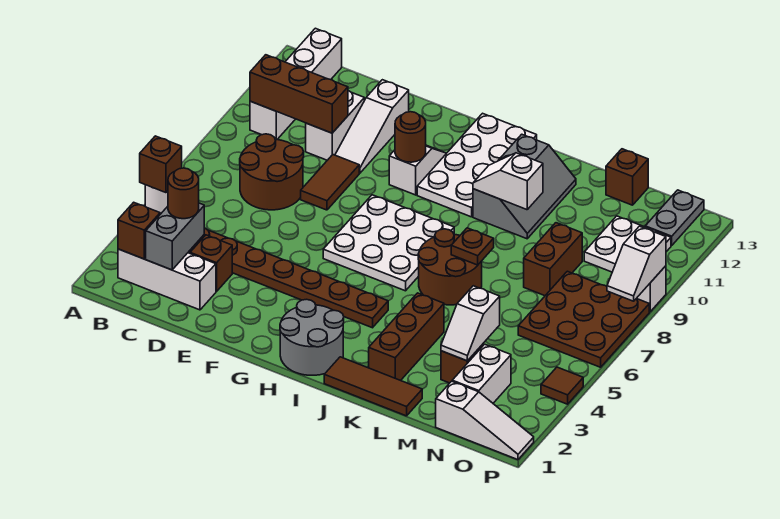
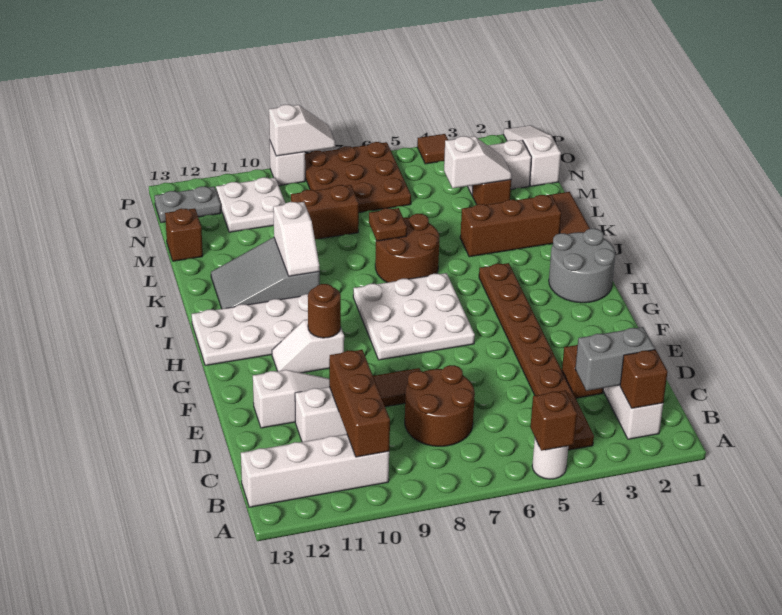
brown 1x1 round brick [168,168,199,219] -> none
grey 2x3 slope [473,134,576,239] -> grey 2x3 slope turned to [211,237,320,309]

